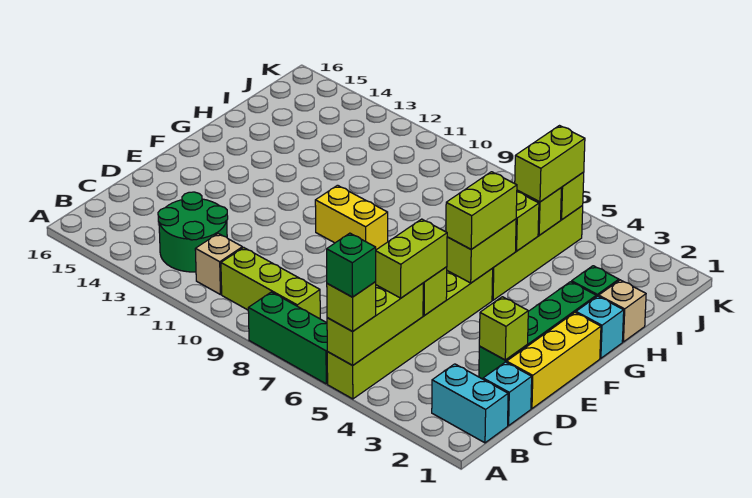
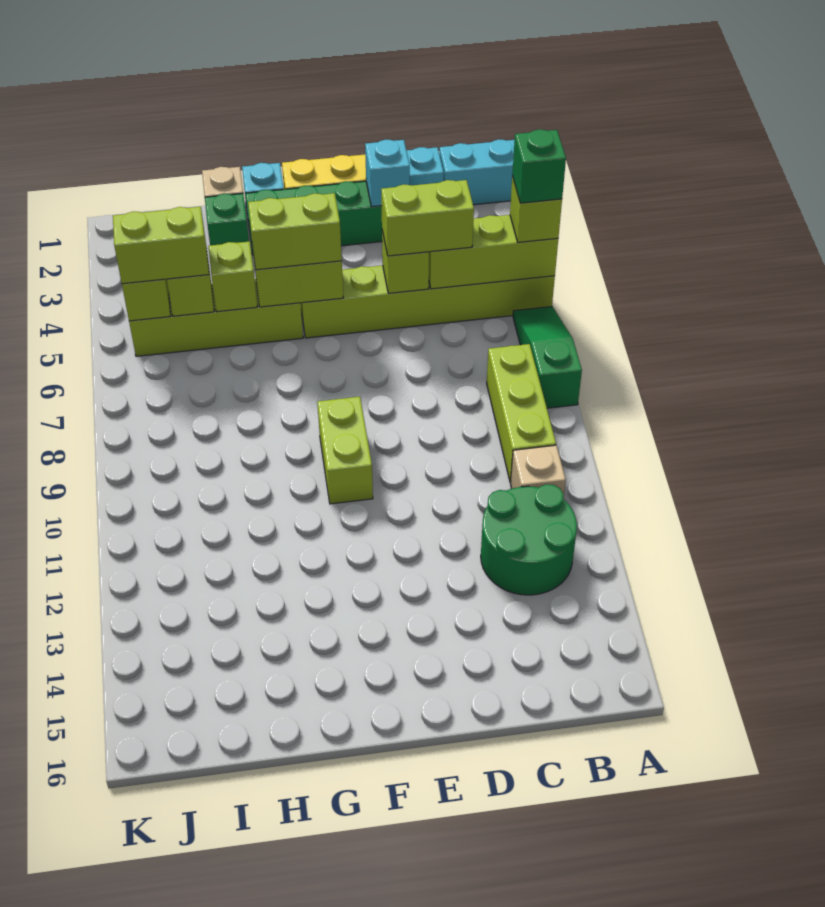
green 1x3 brick [248,292,328,384] -> green 1x3 slope [513,307,582,408]
cyan 1x2 brick [432,364,508,443] -> cyan 1x2 brick turned to [439,139,515,205]
lime 1x1 brick [479,297,528,360] -> cyan 1x1 brick [365,139,410,207]
yellow 1x2 brick [315,185,388,250] -> lime 1x2 brick [317,397,373,504]

